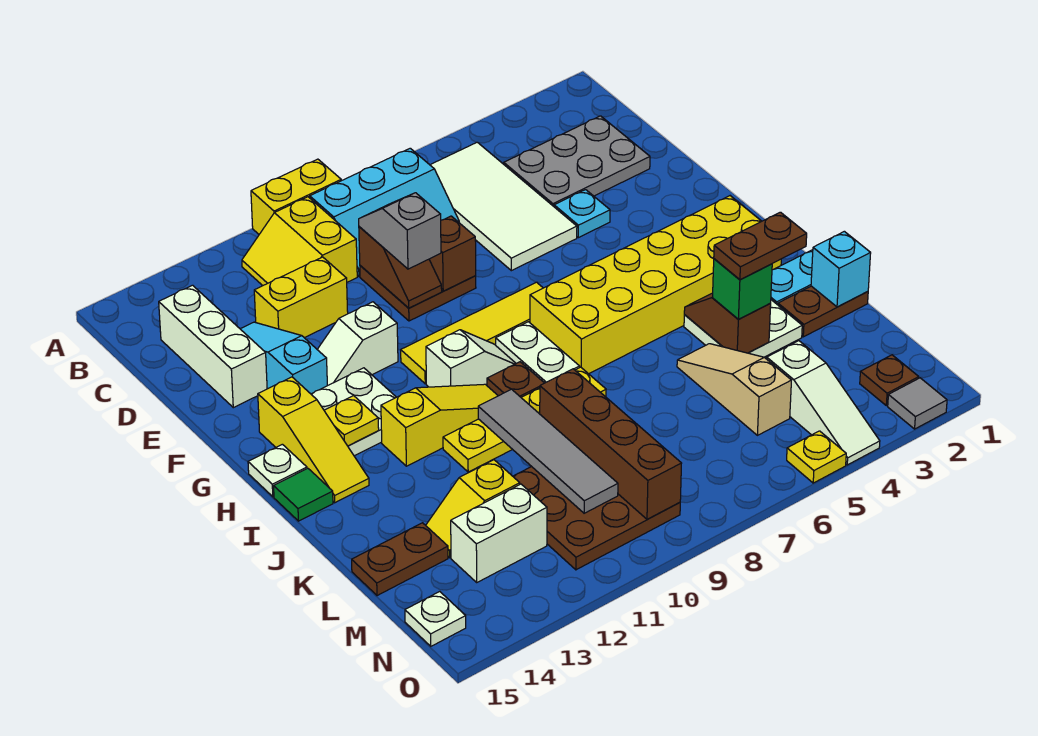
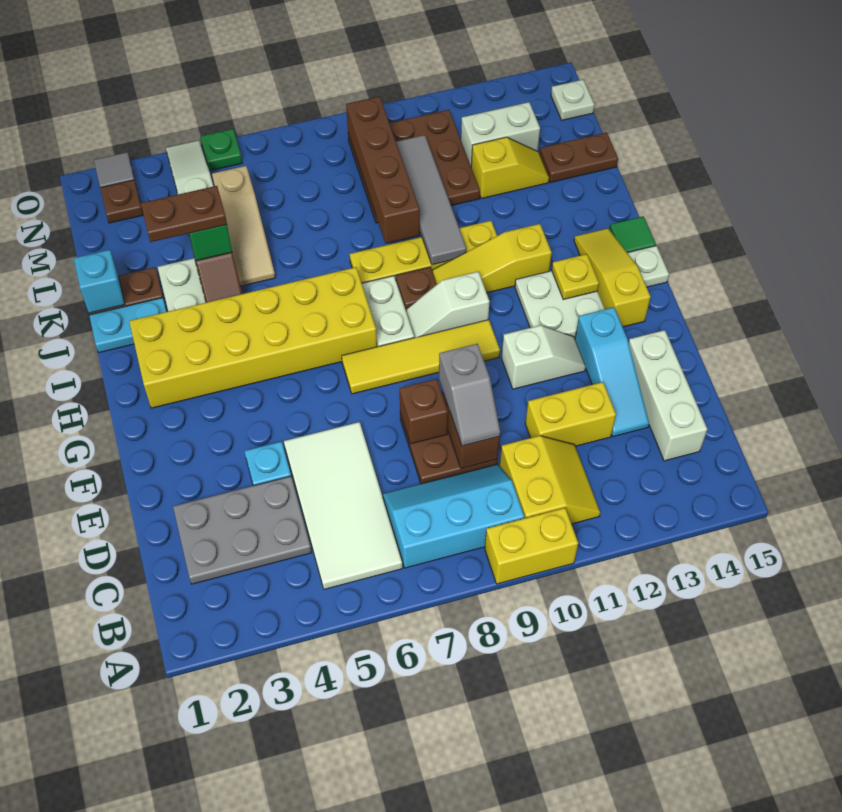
yellow 1x1 plate [787,431,846,483] -> green 1x1 plate [200,129,242,171]

